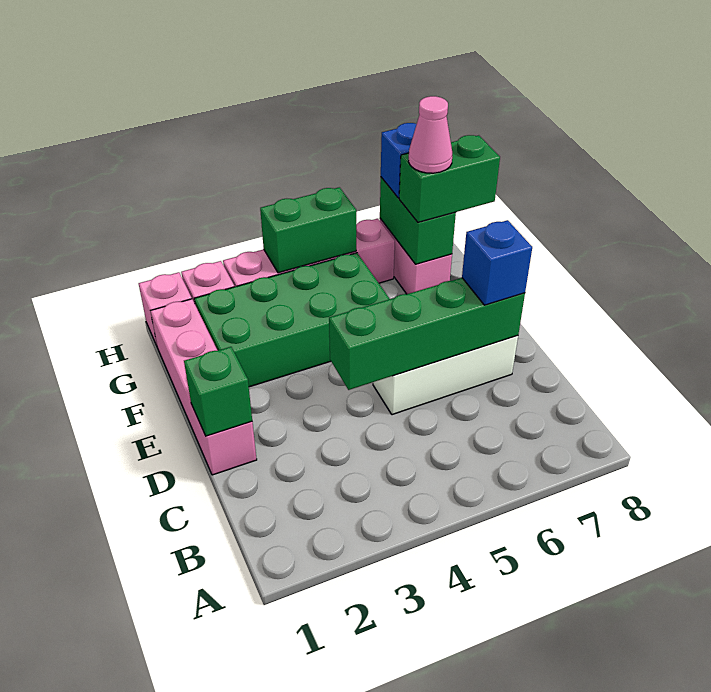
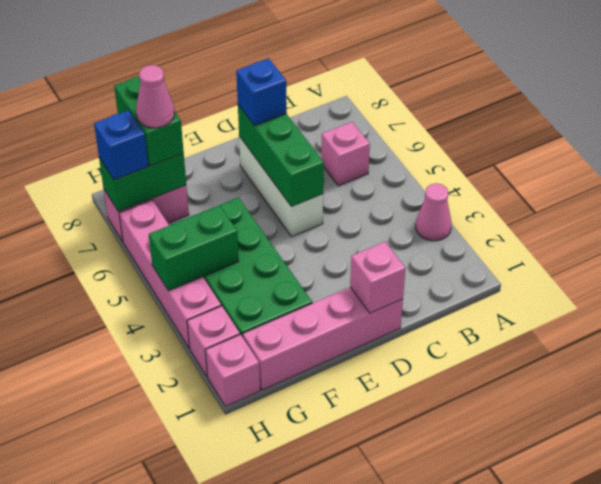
none -> pink 1x1 cone [416,183,452,241]
none -> pink 1x1 brick [321,122,370,186]
green 1x1 brick [184,347,252,436] -> pink 1x1 brick [350,242,406,313]
green 1x4 brick [329,278,525,390] -> green 1x3 brick [238,105,324,207]
green 1x2 brick [260,187,356,273] -> green 1x2 brick turned to [149,205,239,291]

